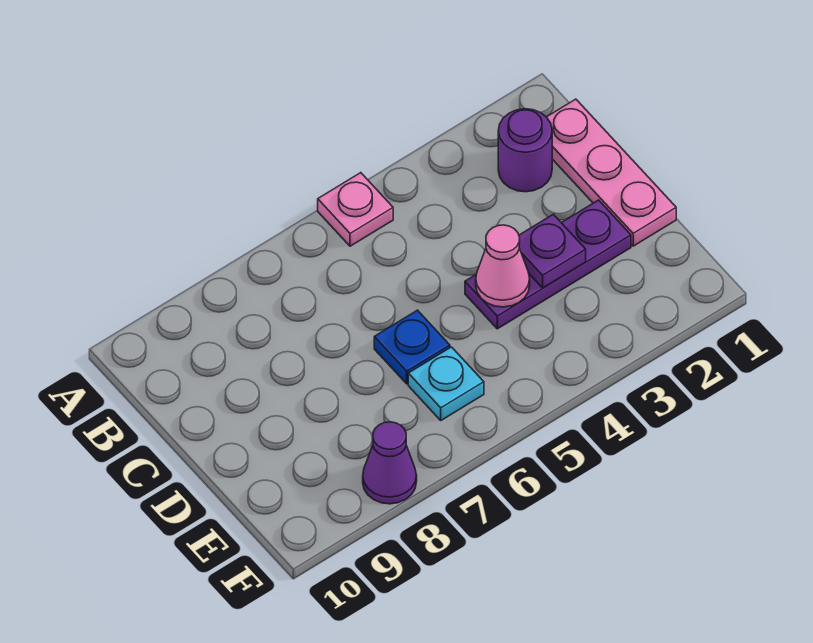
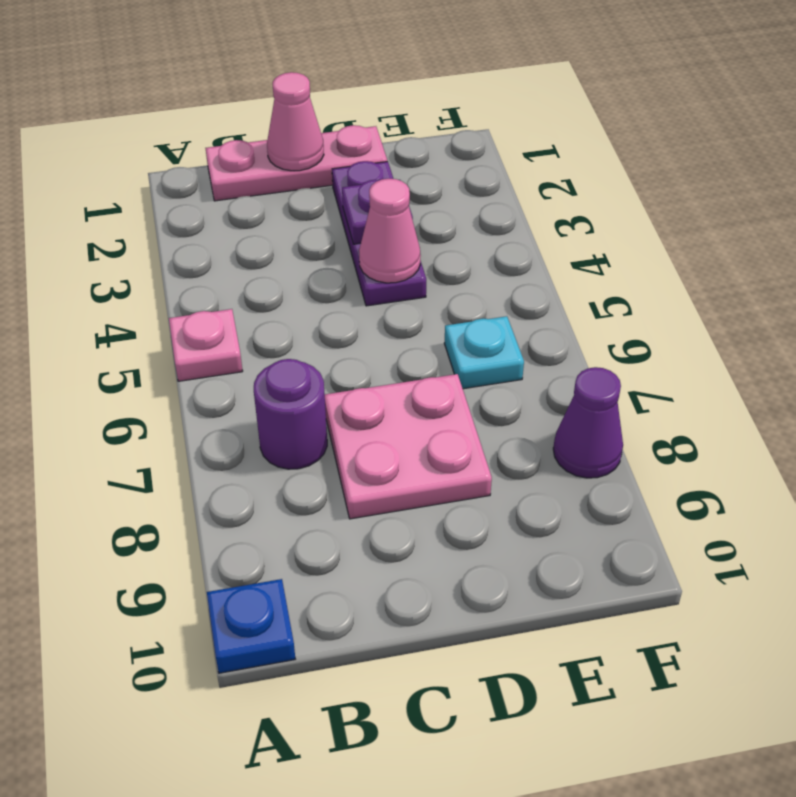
purple 1x1 round brick [498,109,552,192] -> purple 1x1 round brick moved to [254,359,327,469]
none -> pink 1x1 cone [267,72,324,171]
none -> pink 2x2 plate [325,374,492,519]
blue 1x1 plate [374,310,450,384] -> blue 1x1 plate moved to [207,579,295,673]

